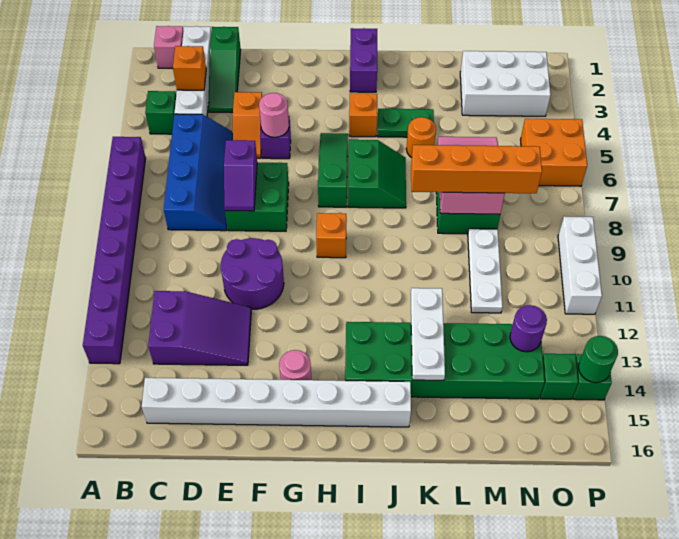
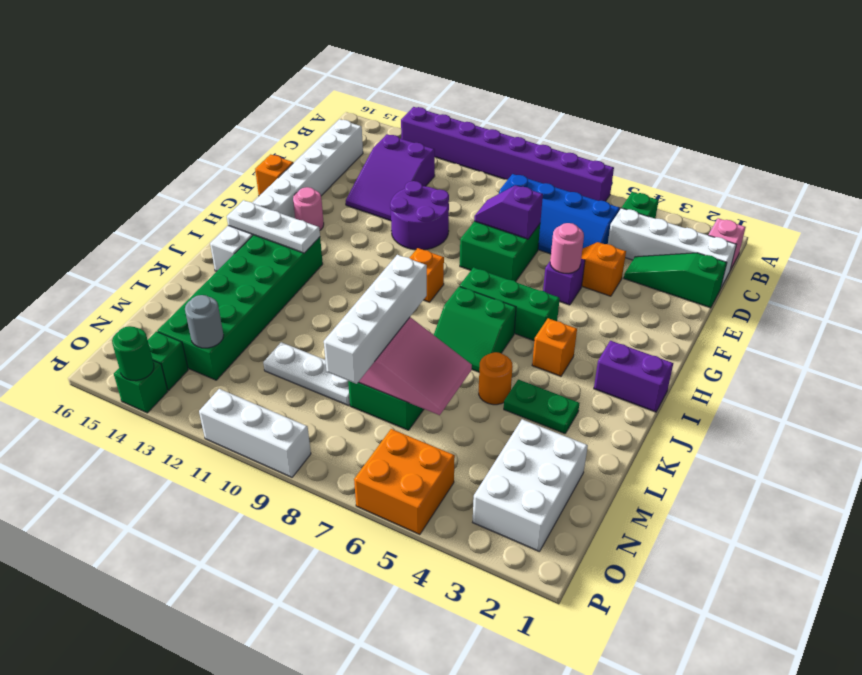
orange 1x1 brick [173,46,206,90] -> orange 1x1 brick moved to [255,154,293,196]
green 1x3 slope [318,133,348,207] -> green 1x3 brick [460,268,560,341]
green 1x2 plate [378,109,434,137] -> green 1x2 plate turned to [504,380,579,434]
orange 1x4 brick [411,145,542,193] -> white 1x4 brick [324,255,427,384]
white 1x3 plate [411,288,445,380] -> white 1x3 plate moved to [227,200,320,253]
purple 1x1 round brick [510,305,547,352] -> grey 1x1 round brick [185,295,224,348]

